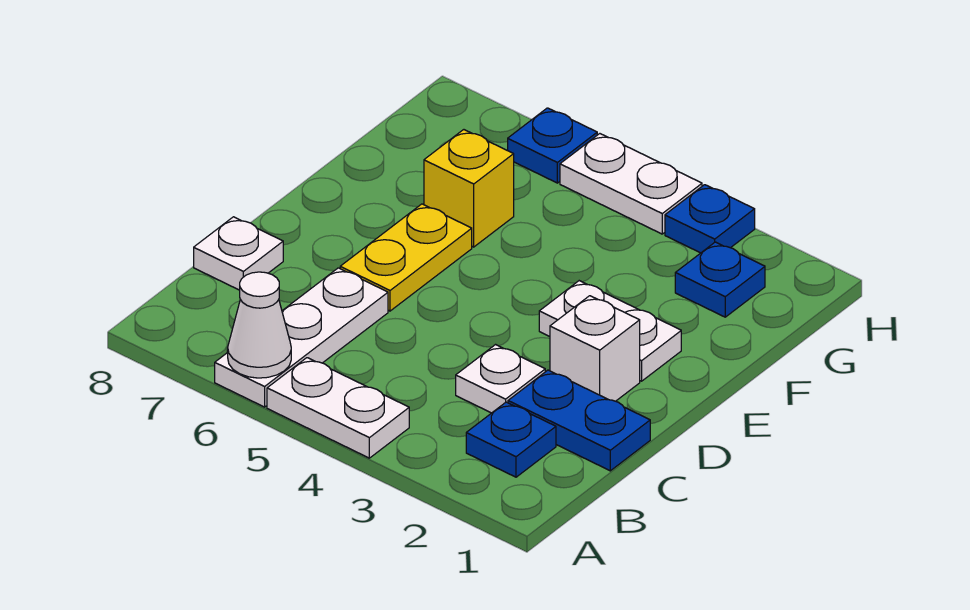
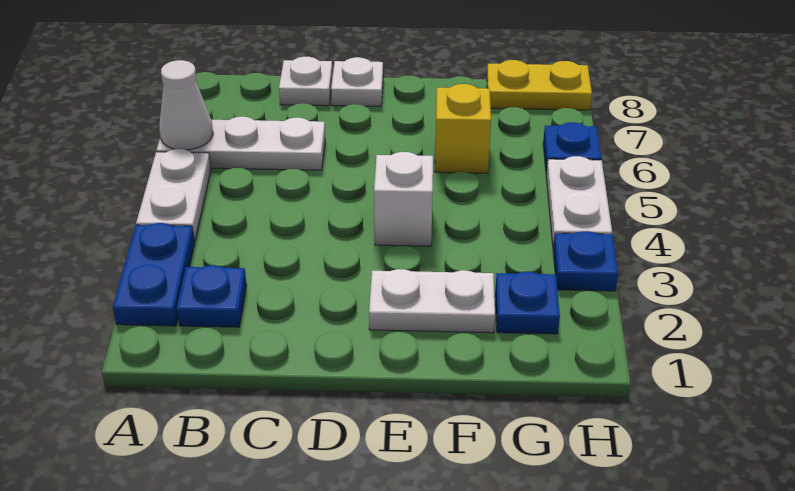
blue 1x2 plate [508,370,650,471] -> blue 1x2 plate moved to [113,223,195,326]
white 1x1 plate [456,345,545,413] -> white 1x1 plate moved to [331,57,383,107]
white 1x1 brick [550,296,640,401] -> white 1x1 brick moved to [374,152,433,246]
yellow 1x2 plate [340,204,472,311] -> yellow 1x2 plate moved to [487,60,592,110]
white 1x2 plate [539,281,681,381] -> white 1x2 plate turned to [369,269,495,333]

